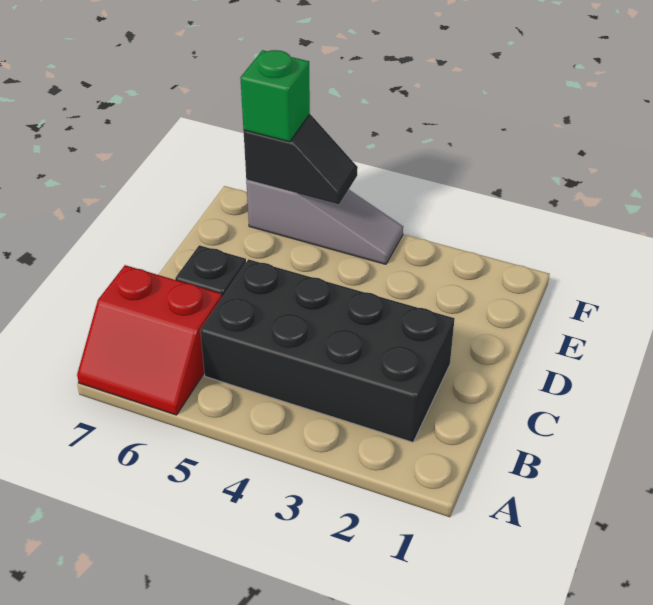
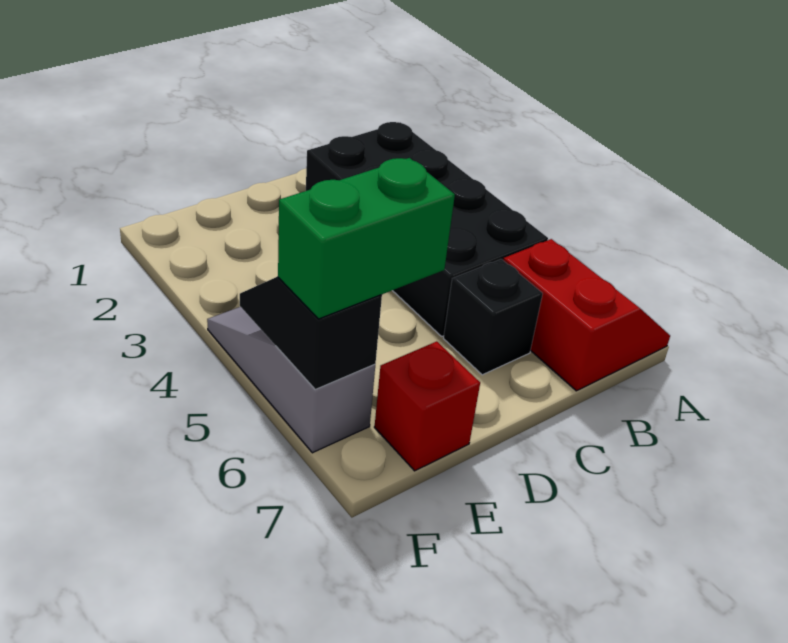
none -> red 1x1 brick [374,341,480,471]
green 1x1 brick [240,50,310,142] -> green 1x2 brick [278,158,455,319]

